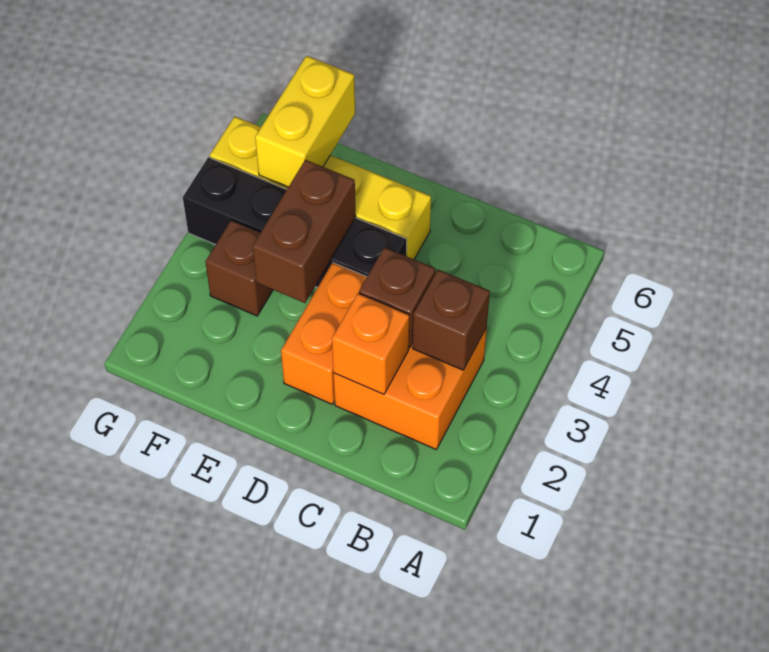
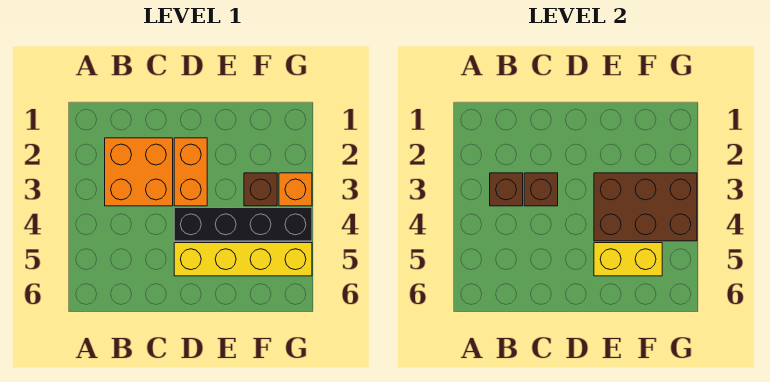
orange 1x1 brick [332,293,409,394] -> orange 1x1 brick moved to [279,173,312,206]
brown 1x2 brick [252,160,356,303] -> brown 2x3 brick [594,173,697,241]
yellow 1x2 brick [255,56,355,187] -> yellow 1x2 brick turned to [594,243,662,276]

